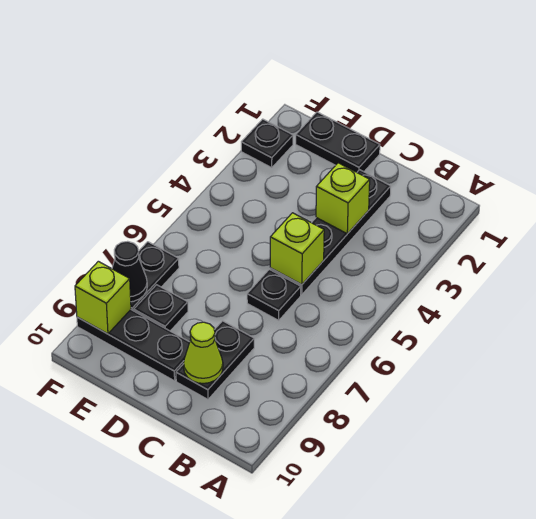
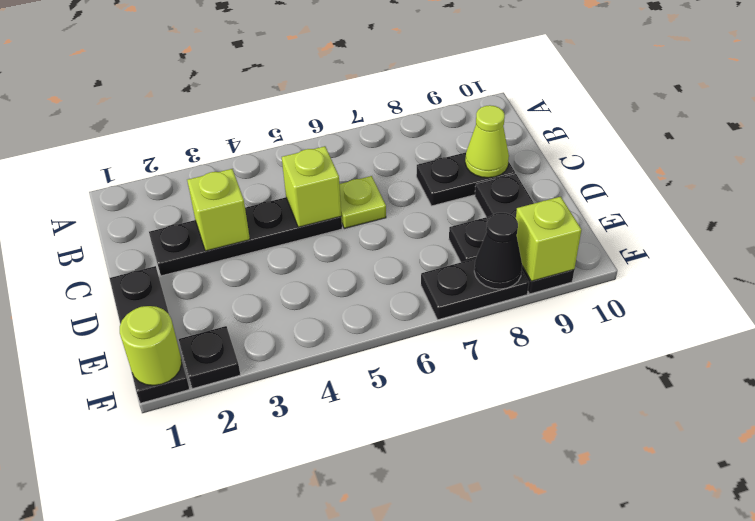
black 1x1 plate [247,269,301,320] -> lime 1x1 plate [339,176,386,228]
black 1x2 plate [296,112,380,172] -> black 1x3 plate [110,266,189,403]
none -> lime 1x1 round brick [120,306,182,385]

